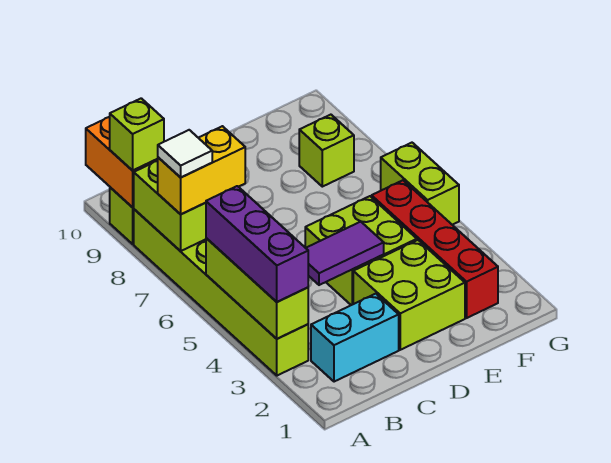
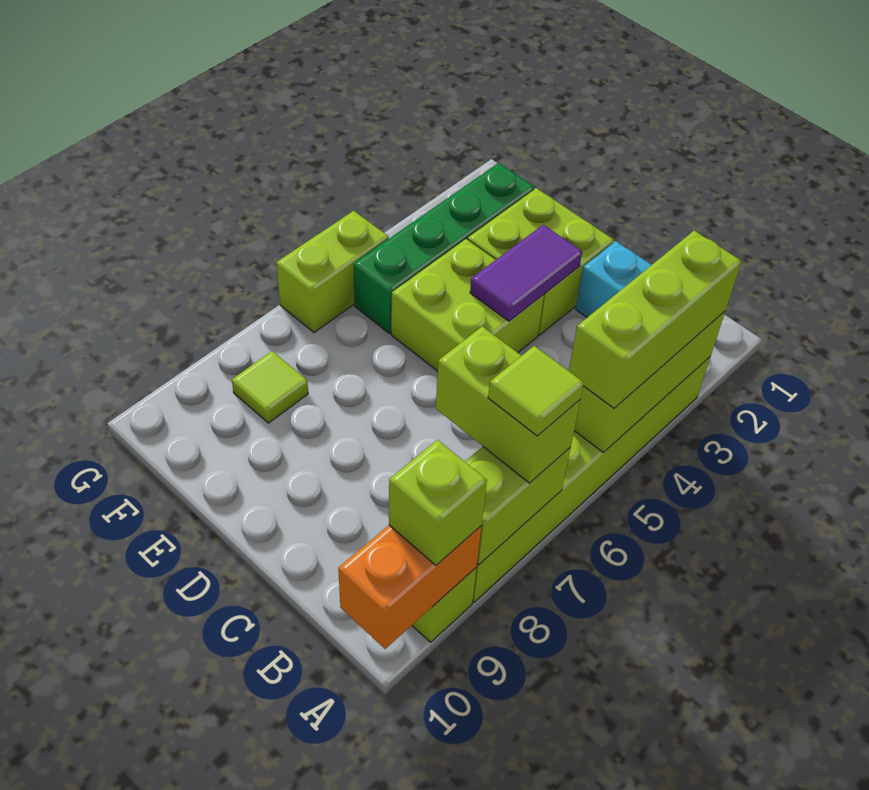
purple 1x3 brick [206,186,308,302] -> lime 1x3 brick [569,231,742,408]
yellow 1x2 brick [158,126,245,214] -> lime 1x2 brick [436,327,580,483]
white 1x1 tile [158,130,212,177] -> lime 1x1 tile [488,346,584,436]
purple 1x2 tile [306,222,384,285] -> purple 1x2 tile turned to [470,225,582,321]
red 1x4 brick [372,180,498,318] -> green 1x4 brick [354,163,534,333]
lime 1x1 brick [299,115,354,187] -> lime 1x1 tile [232,351,308,423]

